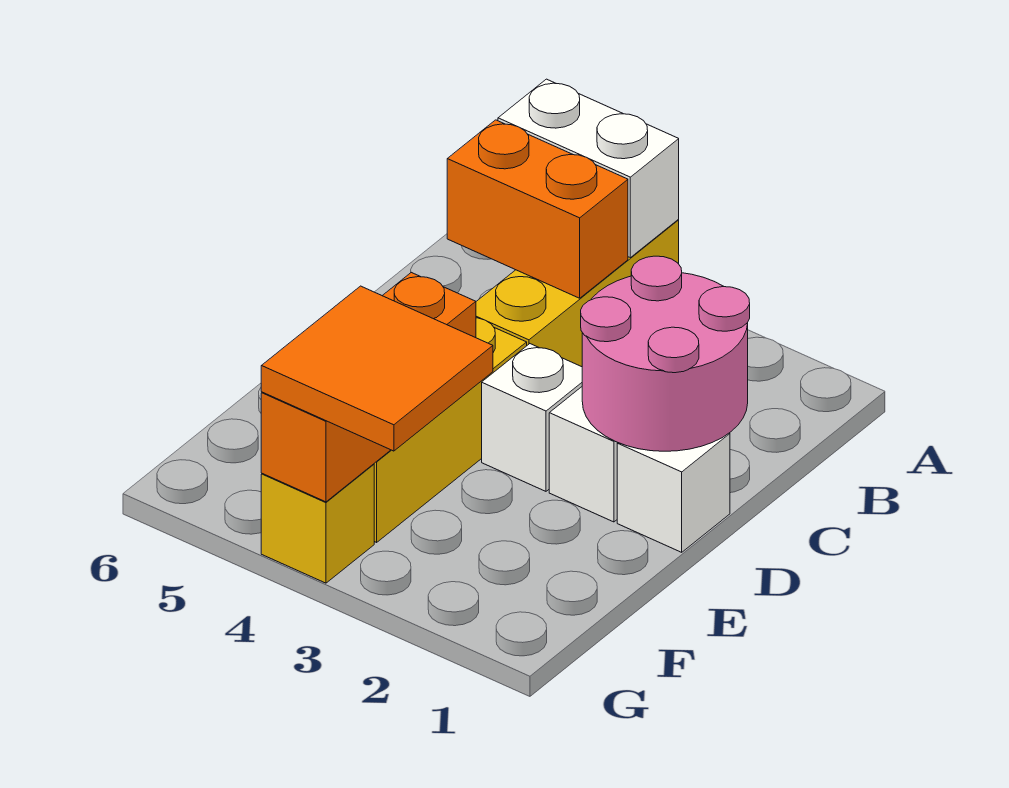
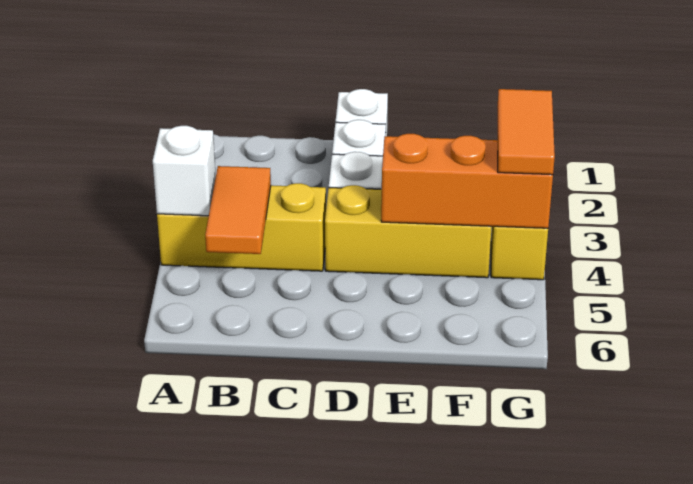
white 1x2 brick [498,79,679,258] -> white 1x1 brick [153,126,216,216]
orange 1x2 brick [447,120,628,298] -> orange 1x2 tile [205,166,271,254]
pink 2x2 round brick [581,256,750,451] -> none
orange 2x2 tile [261,286,493,451] -> orange 1x2 tile [497,89,555,175]

